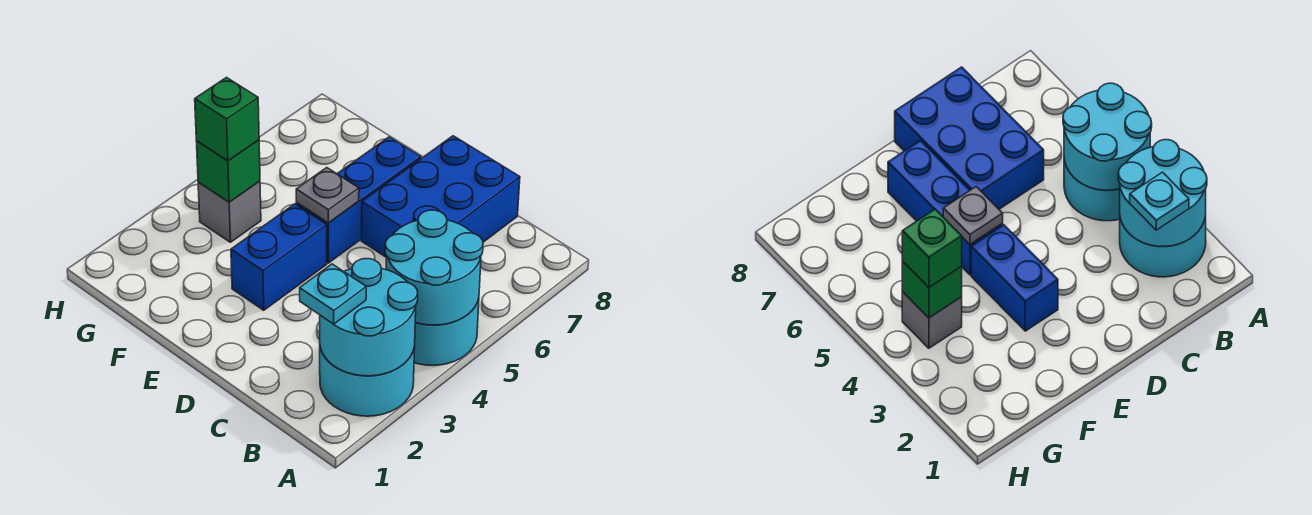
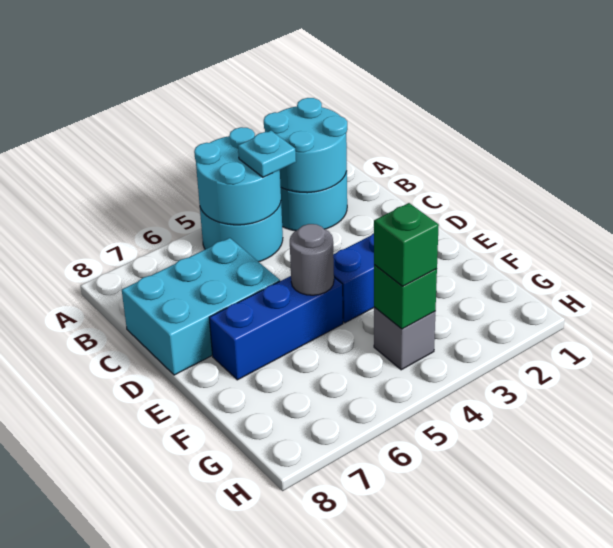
cyan 1x1 plate [300,264,366,324] -> cyan 1x1 plate moved to [238,131,296,177]
blue 2x3 brick [361,136,520,258] -> cyan 2x3 brick [122,238,280,375]
grey 1x1 plate [296,168,359,223] -> grey 1x1 round brick [290,224,334,295]

